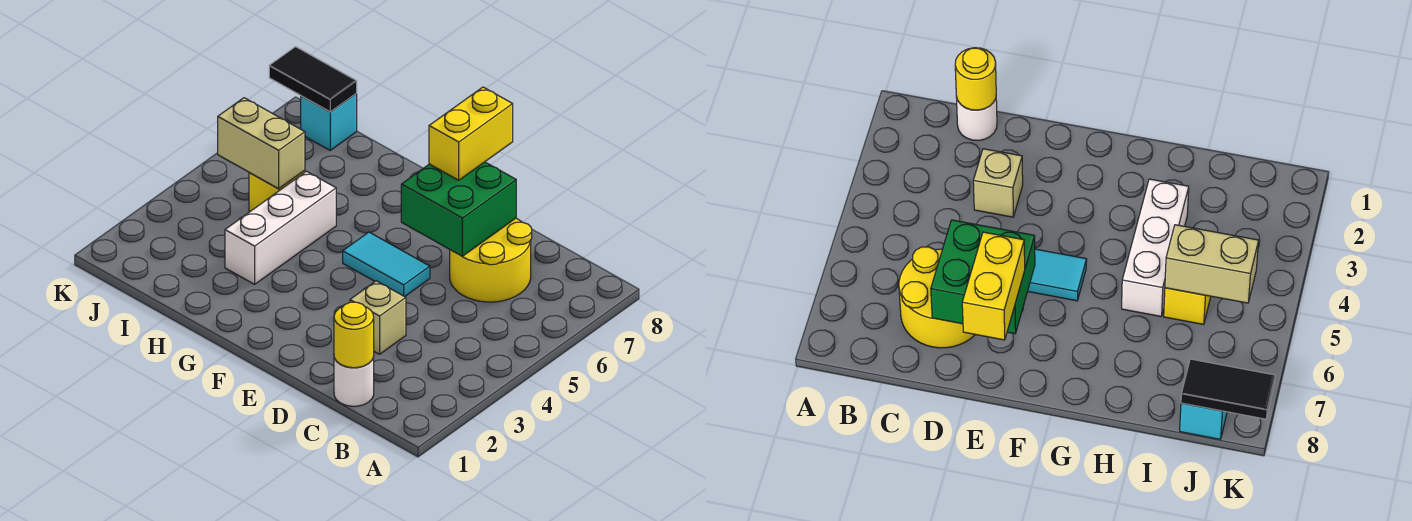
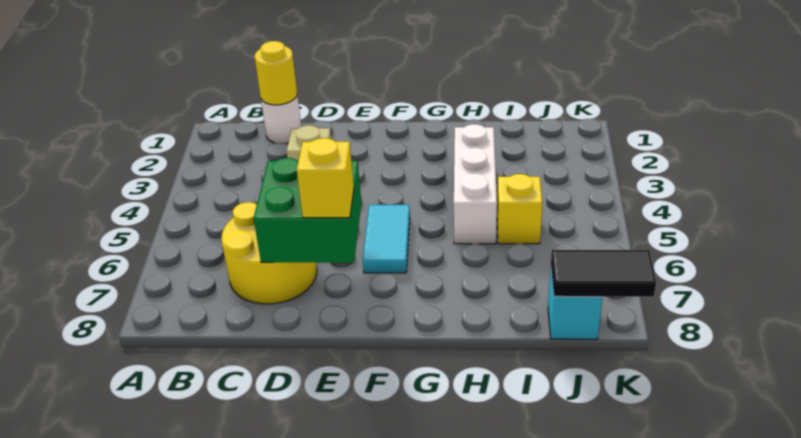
cyan 1x2 tile [343,232,430,297] -> cyan 1x2 tile turned to [363,205,410,273]
yellow 1x2 brick [429,87,513,180] -> yellow 1x1 brick [297,138,354,218]
tan 1x2 brick [218,98,305,189] -> none

